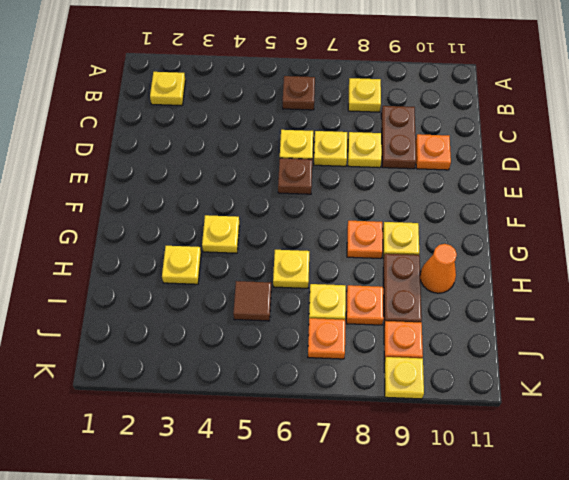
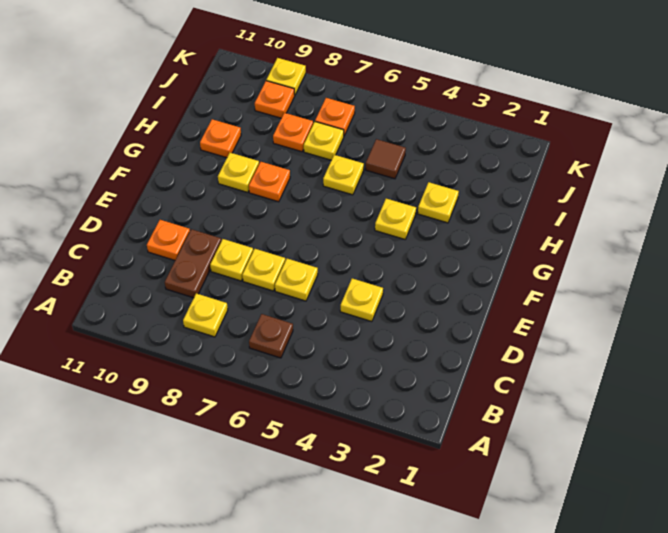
yellow 1x1 plate [150,72,186,106] -> yellow 1x1 plate moved to [340,278,383,322]
brown 1x1 plate [278,158,312,194] -> none
brown 1x2 plate [383,254,422,325] -> none
orange 1x1 cone [420,244,457,293] -> orange 1x1 plate [200,119,241,158]

